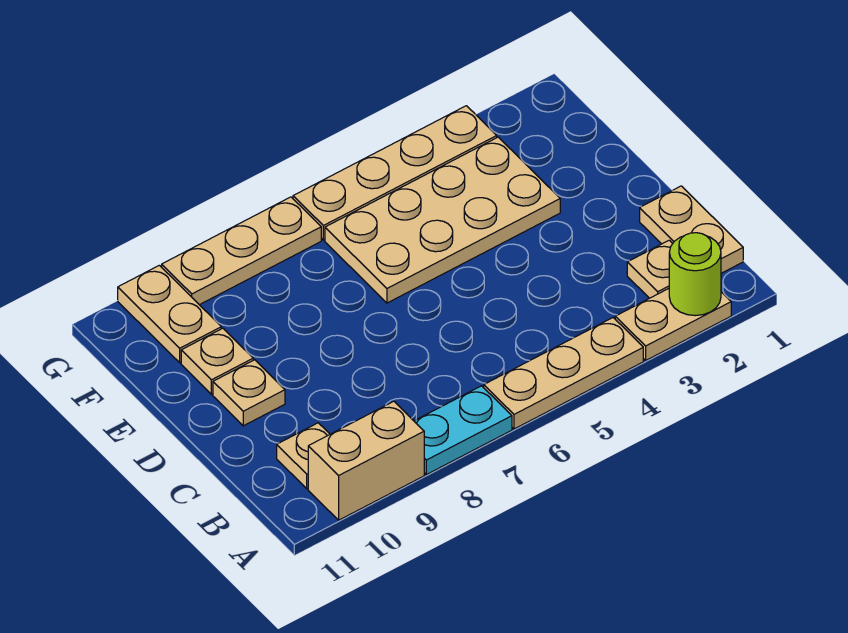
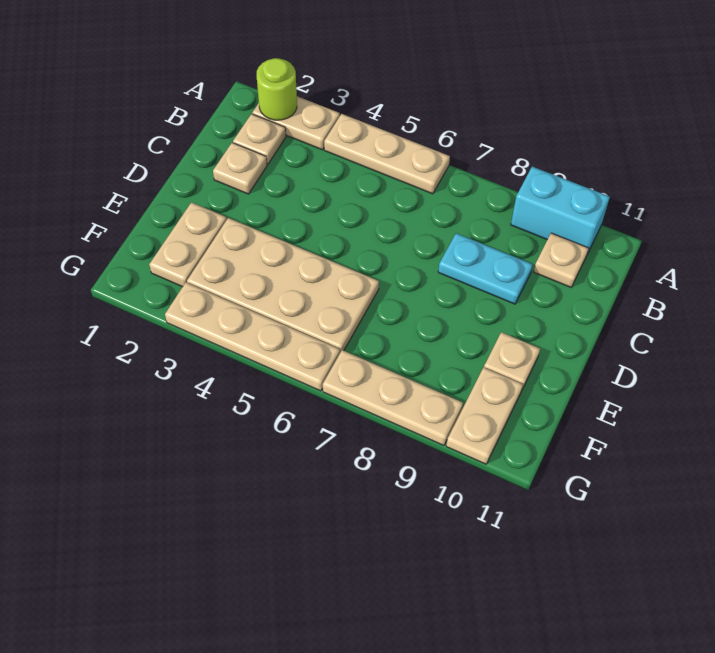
cyan 1x2 plate [414,386,512,475] -> cyan 1x2 plate moved to [438,233,533,304]
tan 1x2 brick [308,401,424,520] -> cyan 1x2 brick [511,167,610,254]
tan 1x2 plate [640,186,743,273] -> tan 1x2 plate moved to [149,202,227,287]
tan 1x1 plate [213,360,285,426] -> tan 1x1 plate moved to [213,143,267,194]

